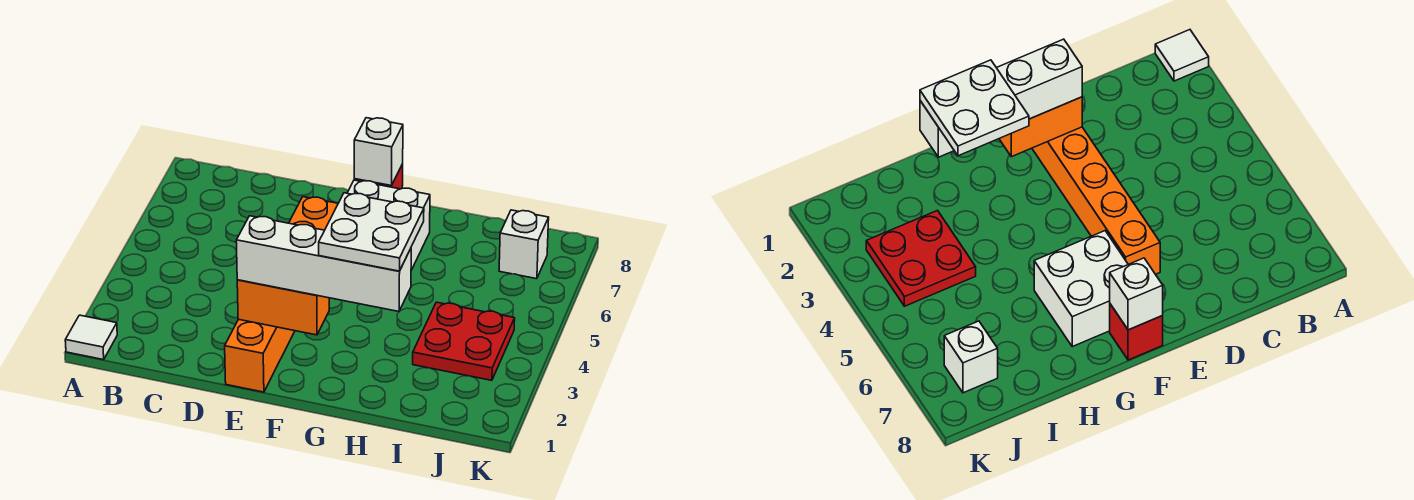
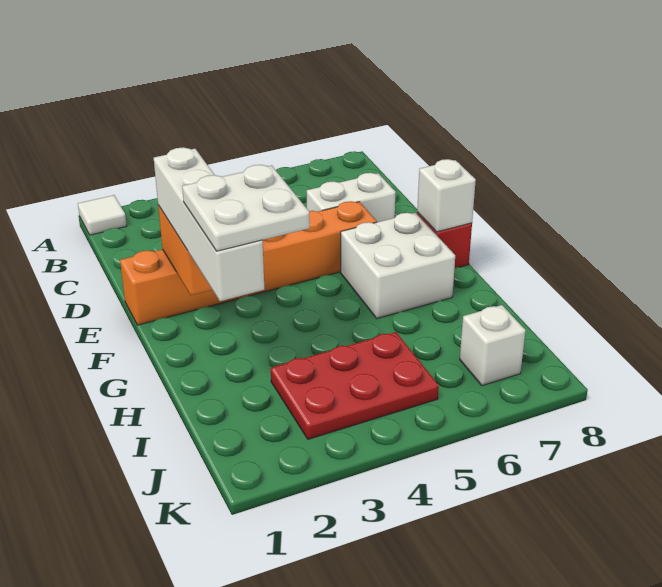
none -> white 1x2 brick [307,173,396,222]
red 2x2 plate [413,302,515,380] -> red 2x3 plate [271,332,439,439]

